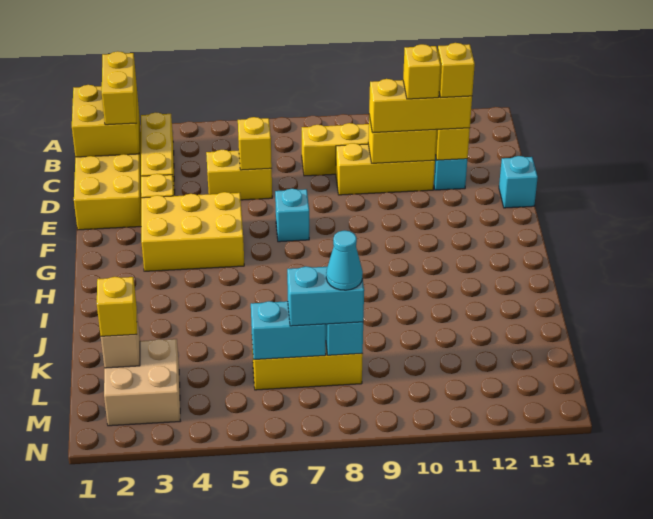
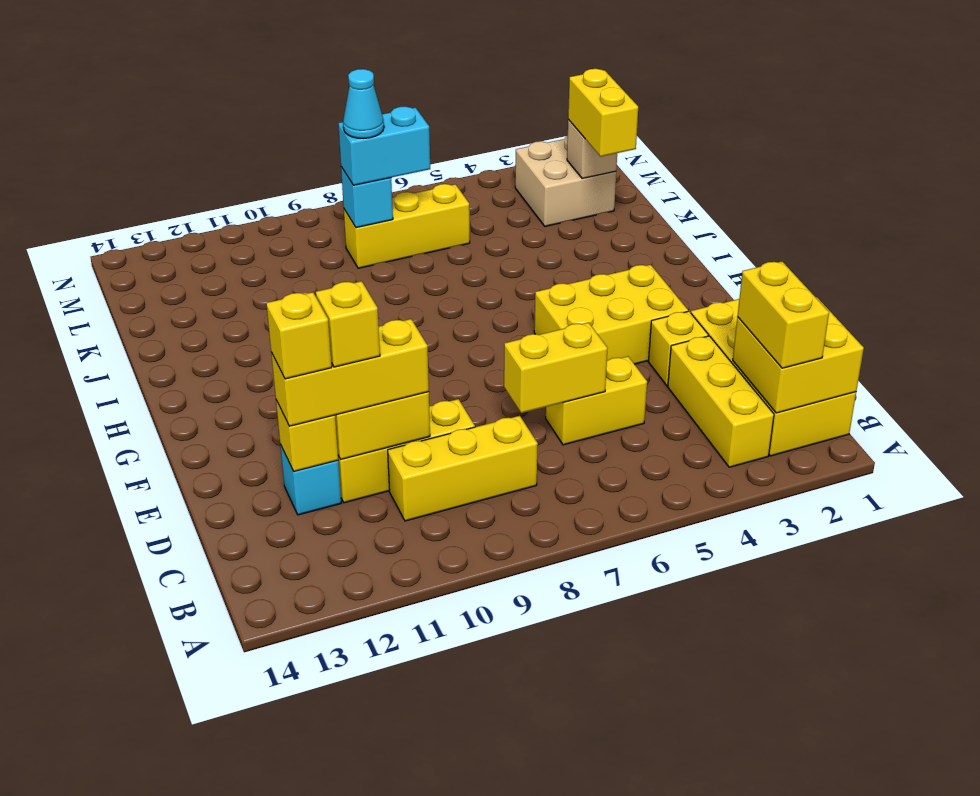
yellow 1x1 brick [238,117,272,170] -> yellow 1x2 brick [504,323,607,413]
cyan 1x1 brick [499,156,538,208] -> none
cyan 1x1 brick [275,189,309,242] -> none
yellow 1x1 brick [97,277,137,336] -> yellow 1x2 brick [568,69,638,157]
cyan 1x2 brick [251,301,326,360] -> none

